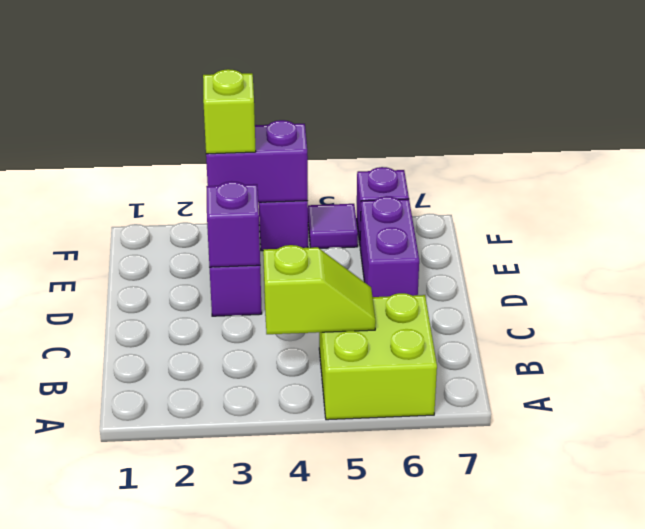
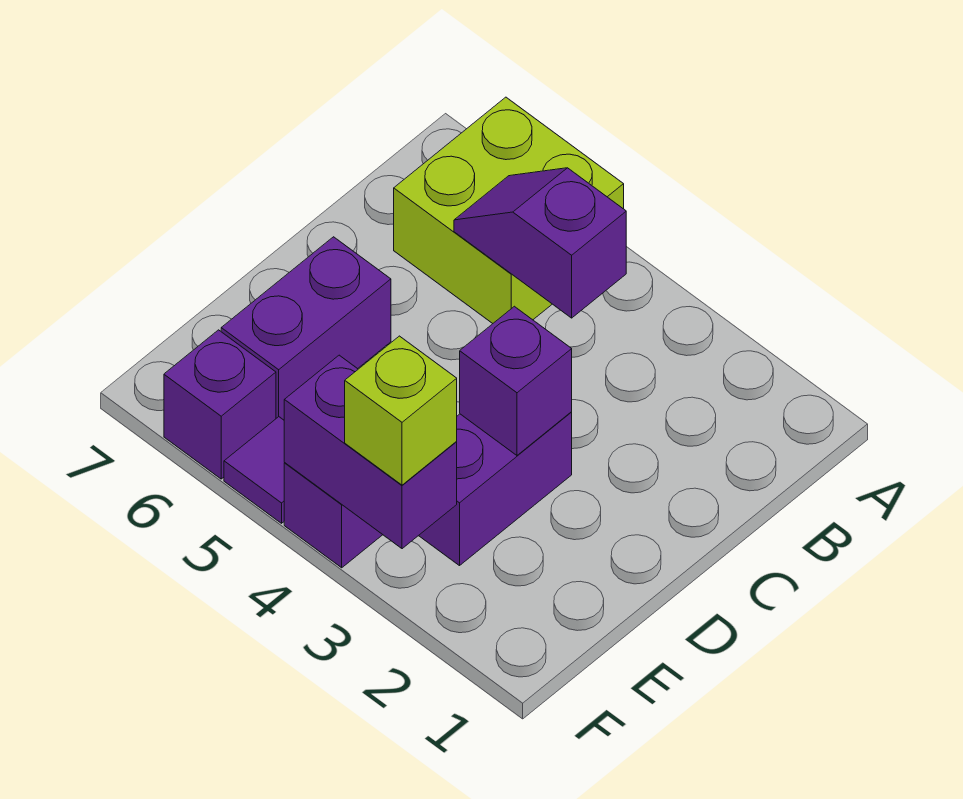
lime 1x2 slope [263,245,376,334] -> purple 1x2 slope [454,168,626,318]

